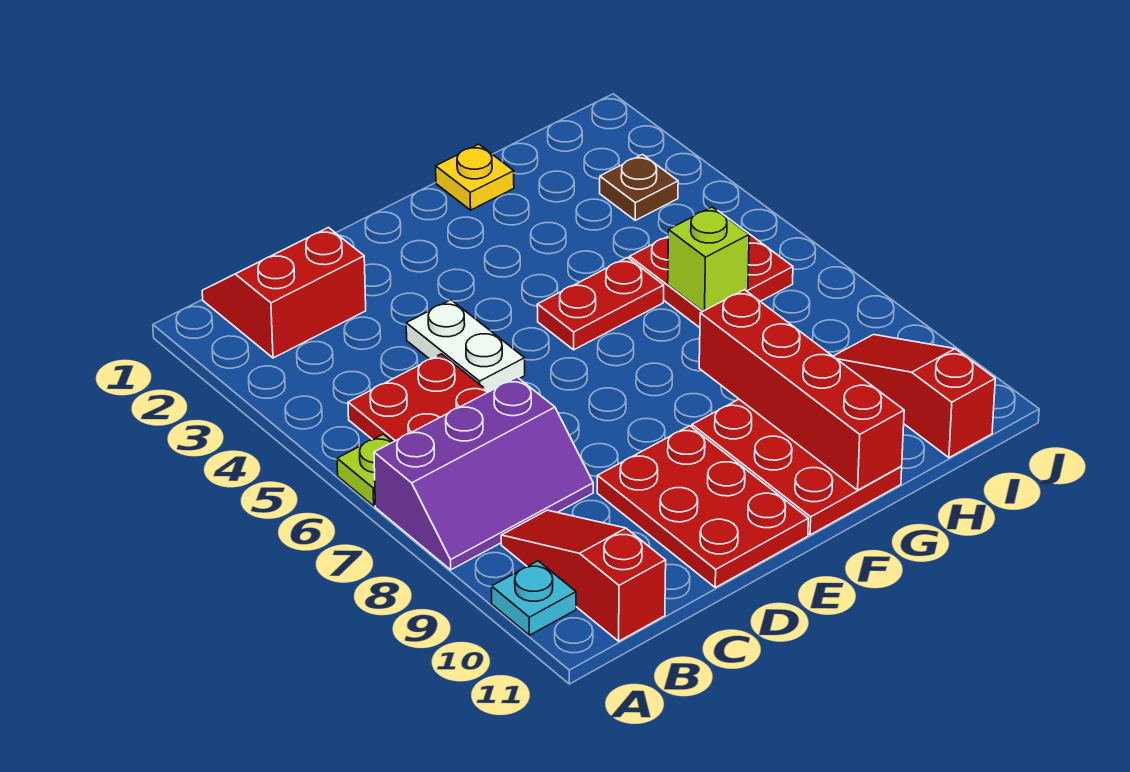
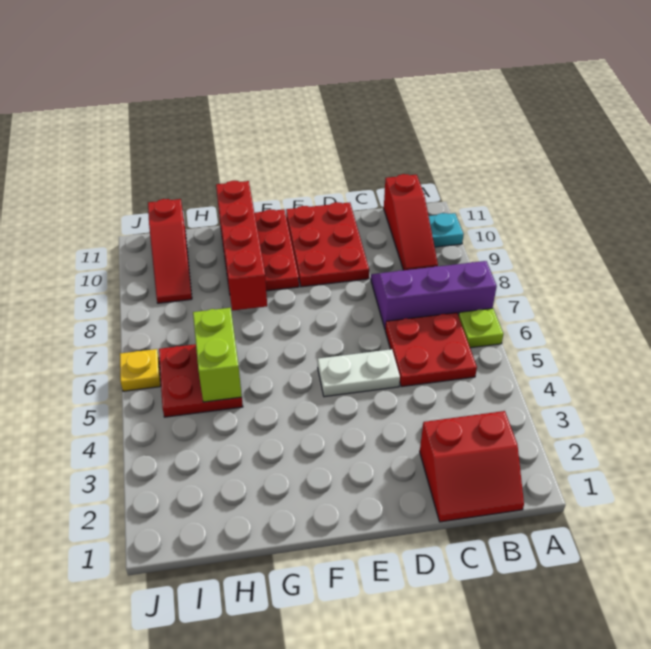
white 1x2 plate [406,300,525,392] -> white 1x2 plate turned to [318,349,400,397]
red 1x2 plate [537,258,664,350] -> none
yellow 1x1 plate [436,144,514,210] -> yellow 1x1 plate moved to [120,349,161,391]
lime 1x1 brick [668,207,749,311] -> lime 1x2 brick [193,308,242,402]
brown 1x1 plate [600,155,678,220] -> none

